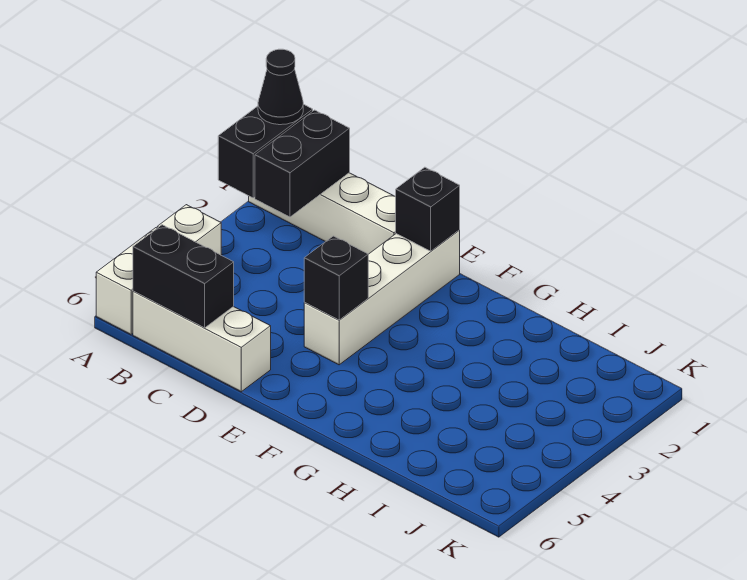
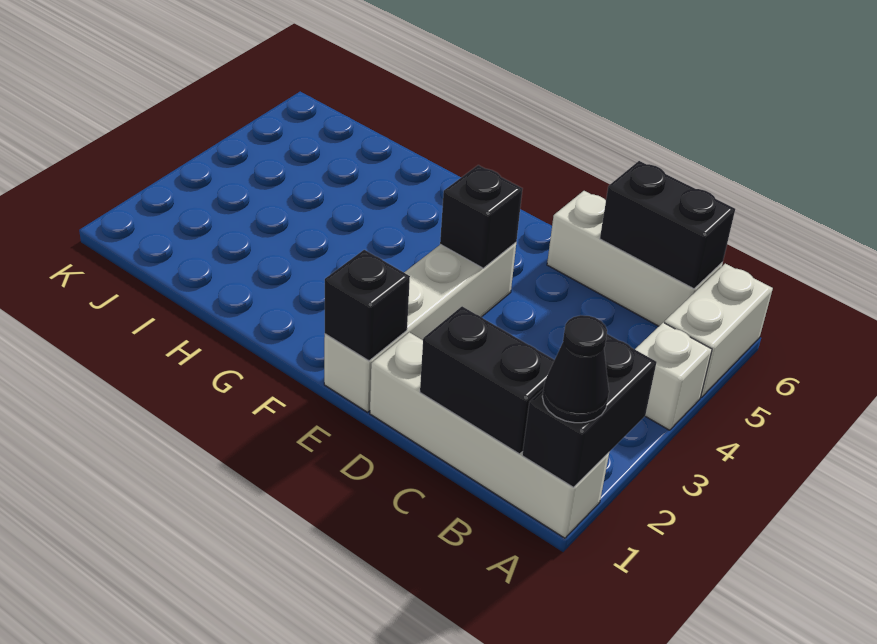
black 1x2 brick [255,110,350,217] -> black 1x2 brick turned to [420,306,554,454]

